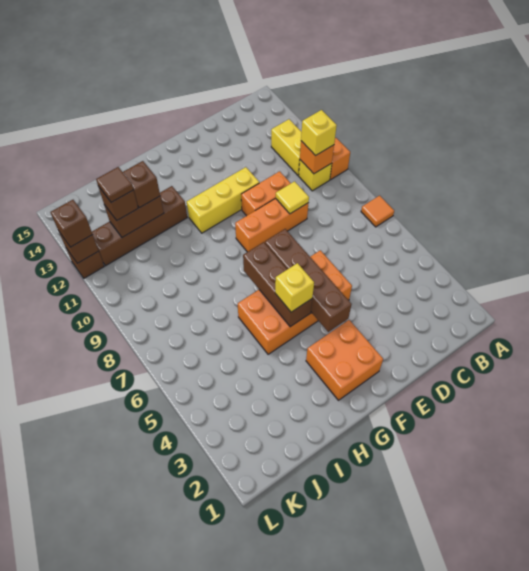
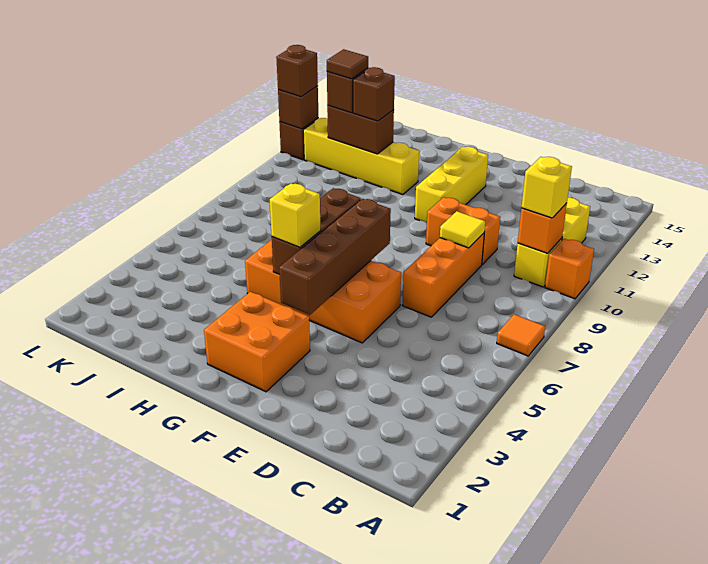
orange 1x3 brick [235,198,308,252] -> orange 1x3 brick turned to [402,233,484,317]
yellow 1x3 brick [187,167,259,233] -> yellow 1x3 brick turned to [415,147,488,223]
brown 1x4 brick [92,186,187,266] -> yellow 1x4 brick [303,118,419,195]

